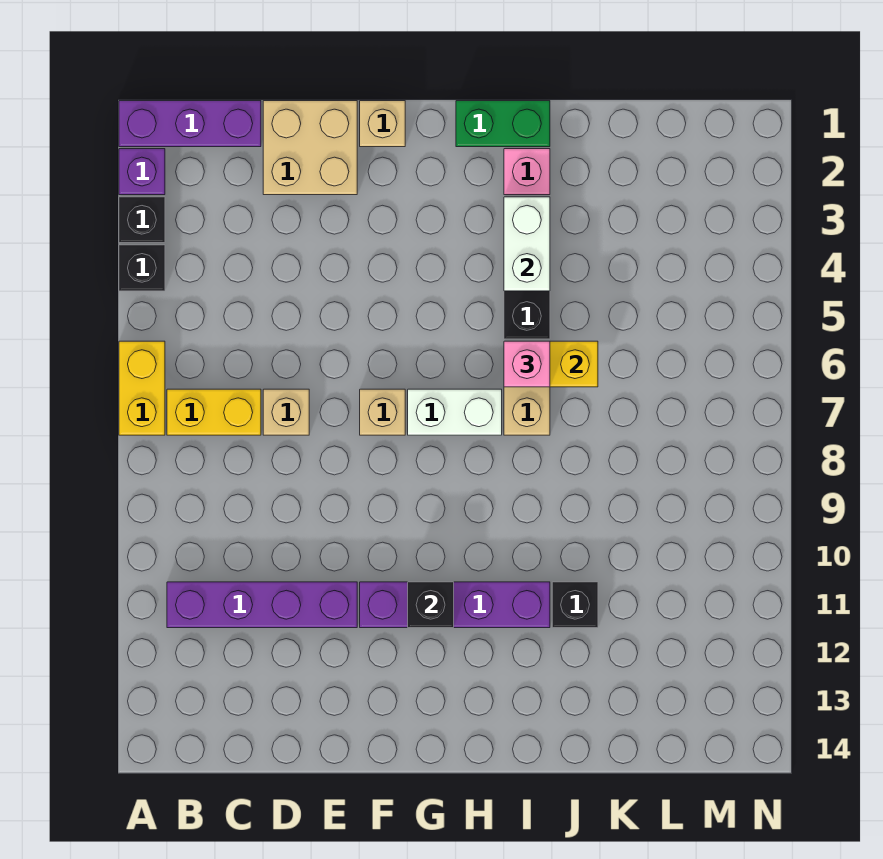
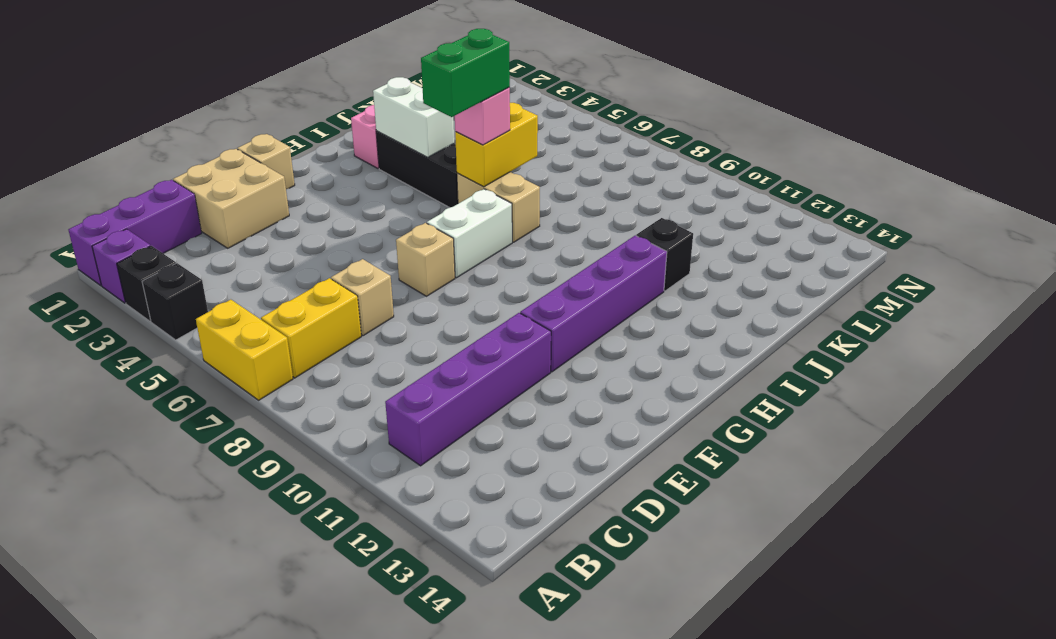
black 1x1 brick [408,582,454,628] -> none
green 1x2 brick [456,101,550,147] -> green 1x2 brick moved to [421,29,510,117]

